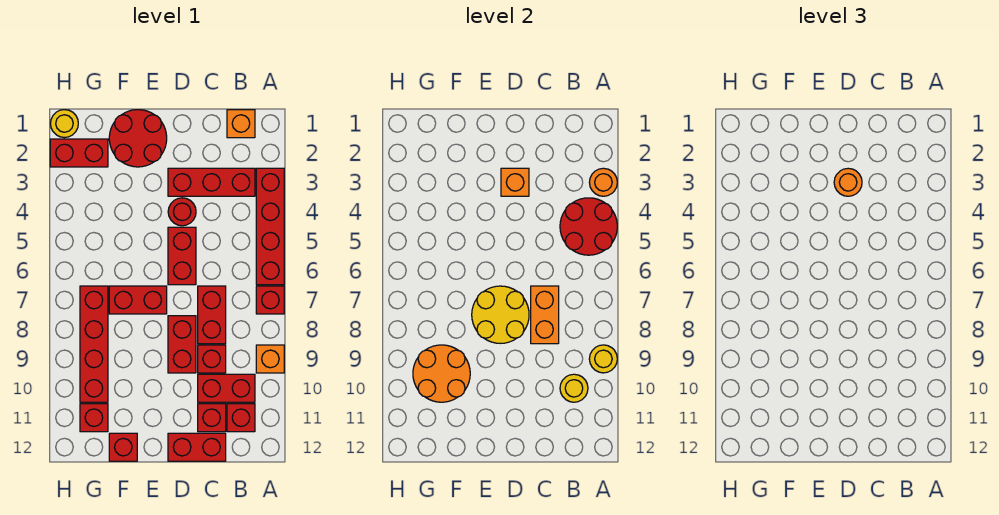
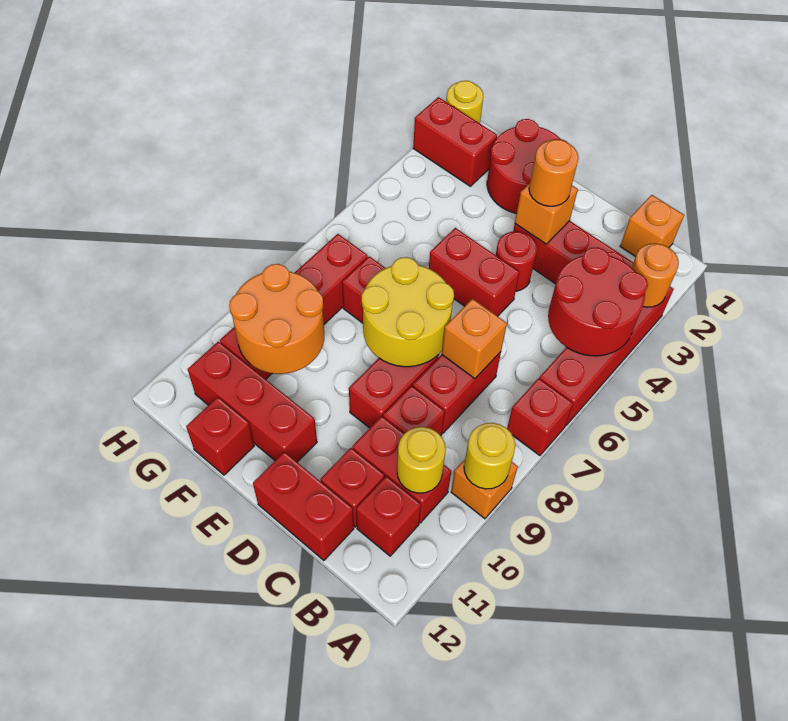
orange 1x2 brick [531,286,559,344] -> orange 1x1 brick [442,299,507,379]
red 1x2 brick [168,227,196,285] -> red 1x2 brick turned to [429,228,520,316]
red 1x1 brick [80,404,108,432] -> red 1x3 brick [188,342,317,462]

